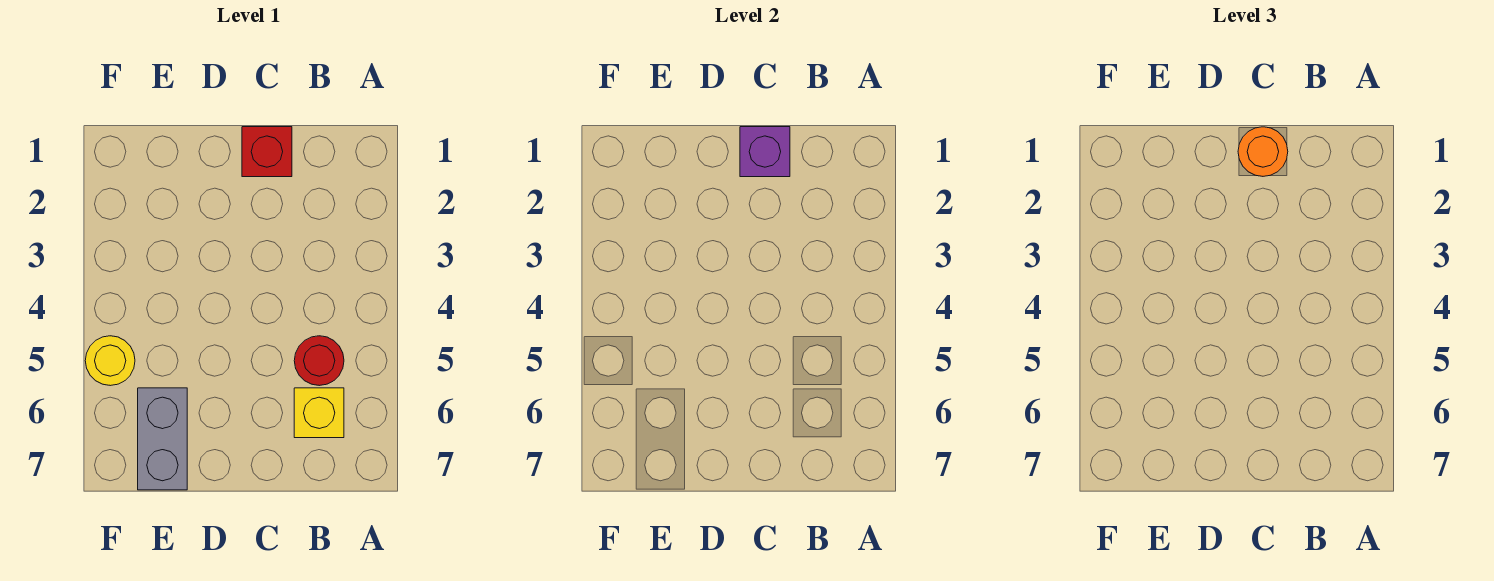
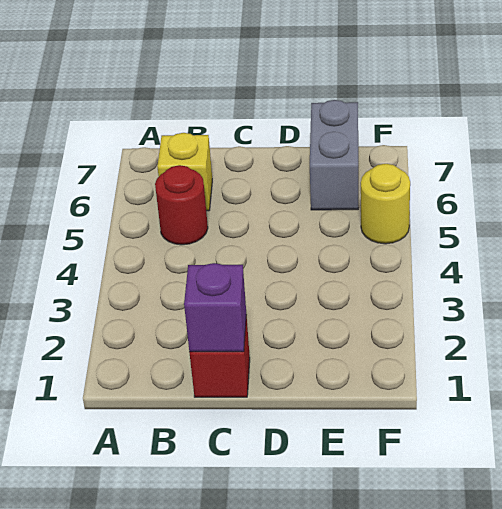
orange 1x1 round brick [1238,127,1288,176] -> none

